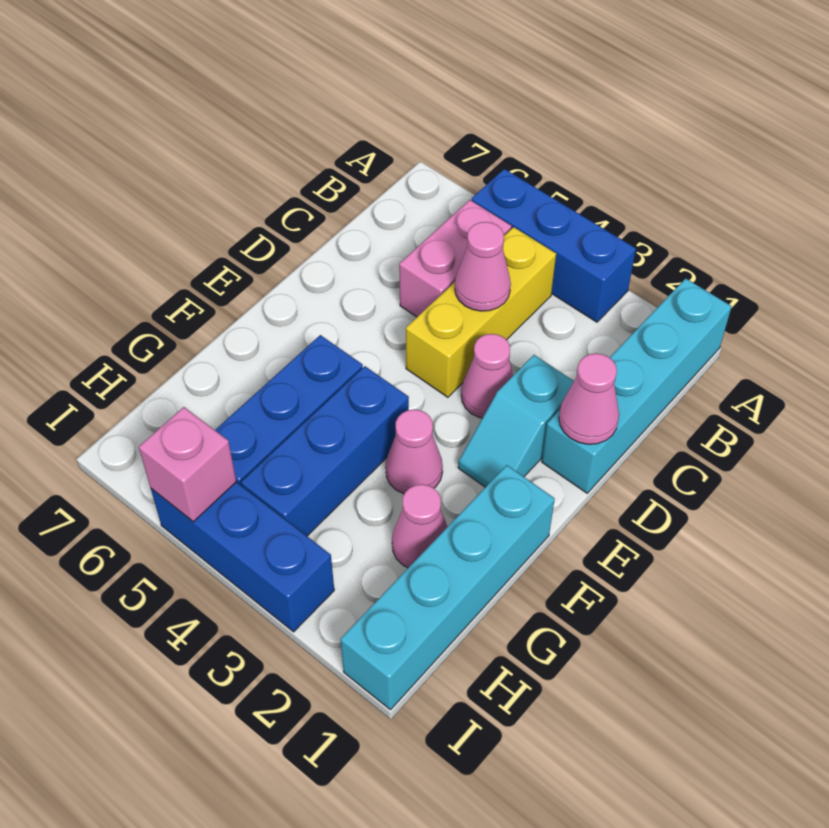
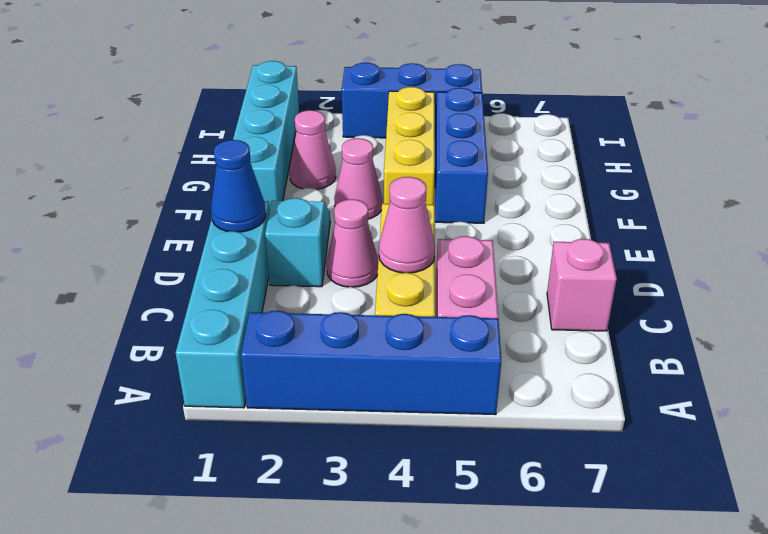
blue 1x3 brick [471,169,636,322] -> blue 1x4 brick [241,311,501,415]
pink 1x1 cone [559,353,619,444] -> blue 1x1 cone [211,140,266,232]
blue 1x3 brick [241,366,409,536] -> yellow 1x3 brick [384,87,435,205]
pink 1x1 brick [139,407,236,522] -> pink 1x1 brick moved to [547,239,617,331]

